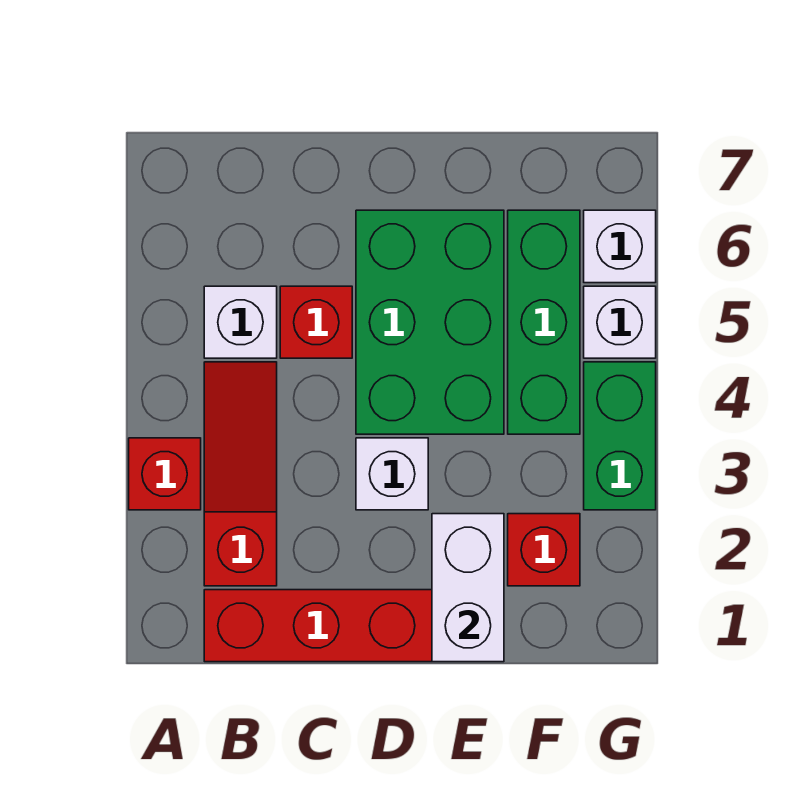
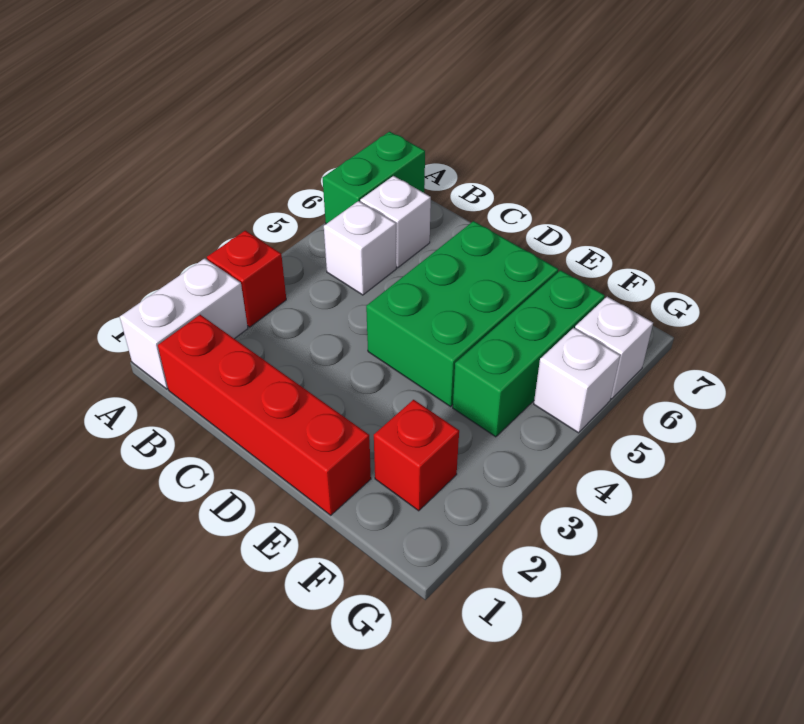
red 1x3 slope [204,362,277,586] -> none
red 1x1 brick [280,286,352,358] -> none
white 1x1 brick [356,438,428,510] -> white 1x1 brick moved to [360,176,431,268]
white 1x2 brick [432,514,504,662] -> white 1x2 brick moved to [120,258,248,389]
green 1x2 brick [584,362,656,510] -> green 1x2 brick moved to [323,132,425,224]

